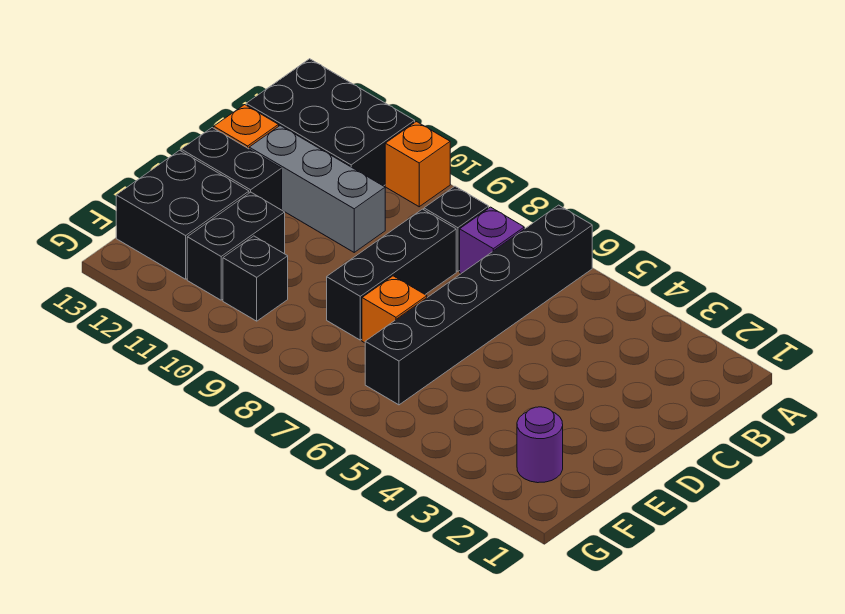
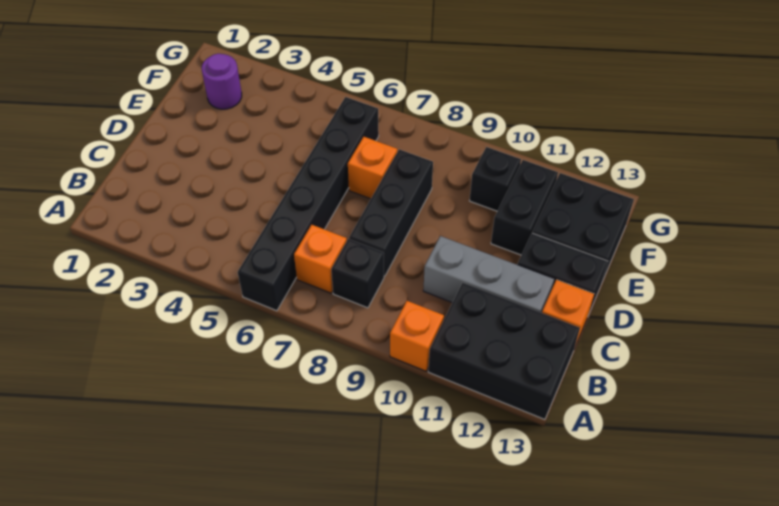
purple 1x1 brick [460,207,524,273] -> orange 1x1 brick [294,225,347,293]

